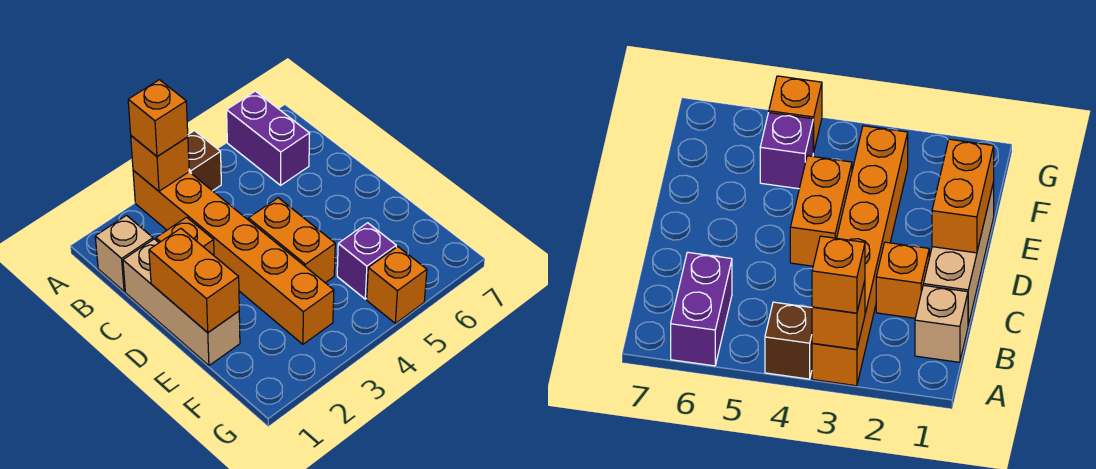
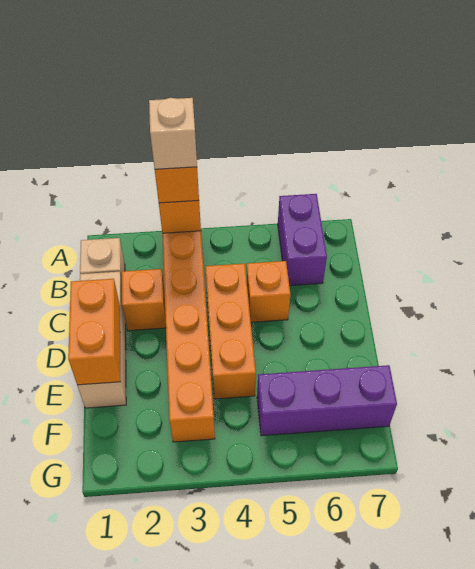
none -> tan 1x1 brick [149,98,197,169]
brown 1x1 brick [188,131,221,191] -> none
orange 1x2 brick [248,198,335,283] -> orange 1x3 brick [205,264,256,399]
purple 1x1 brick [337,223,396,299] -> purple 1x3 brick [257,365,397,436]
orange 1x1 brick [367,247,427,323] -> orange 1x1 brick moved to [247,261,290,322]

